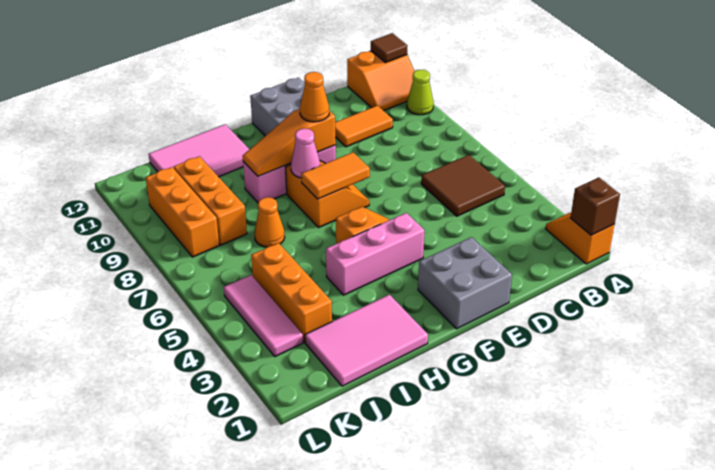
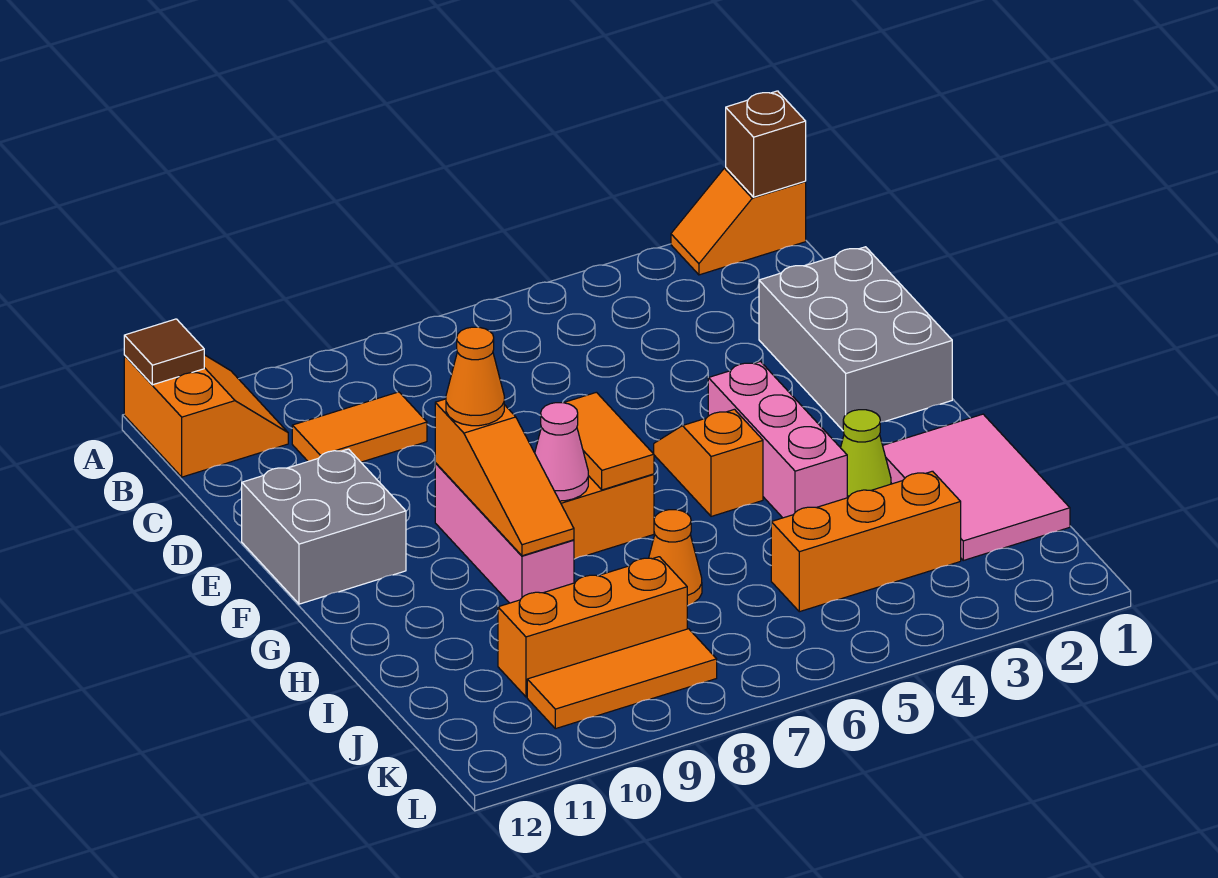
lime 1x1 cone [407,70,434,115] -> lime 1x1 cone moved to [841,410,891,498]
brown 2x2 tile [421,155,505,216] -> none
orange 1x2 tile [335,106,393,147] -> orange 1x2 tile turned to [292,392,427,462]
grey 2x2 brick [418,237,512,329] -> grey 2x3 brick [759,247,952,430]
pink 2x3 tile [149,124,249,177] -> none
pink 1x3 tile [224,275,303,357] -> none
orange 1x3 brick [146,167,219,257] -> orange 1x3 tile [527,629,717,729]

